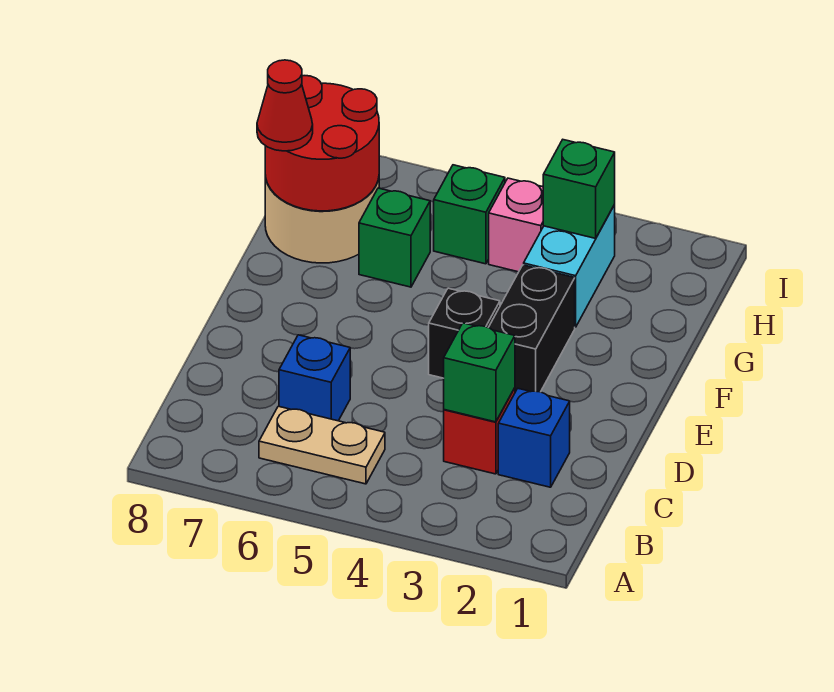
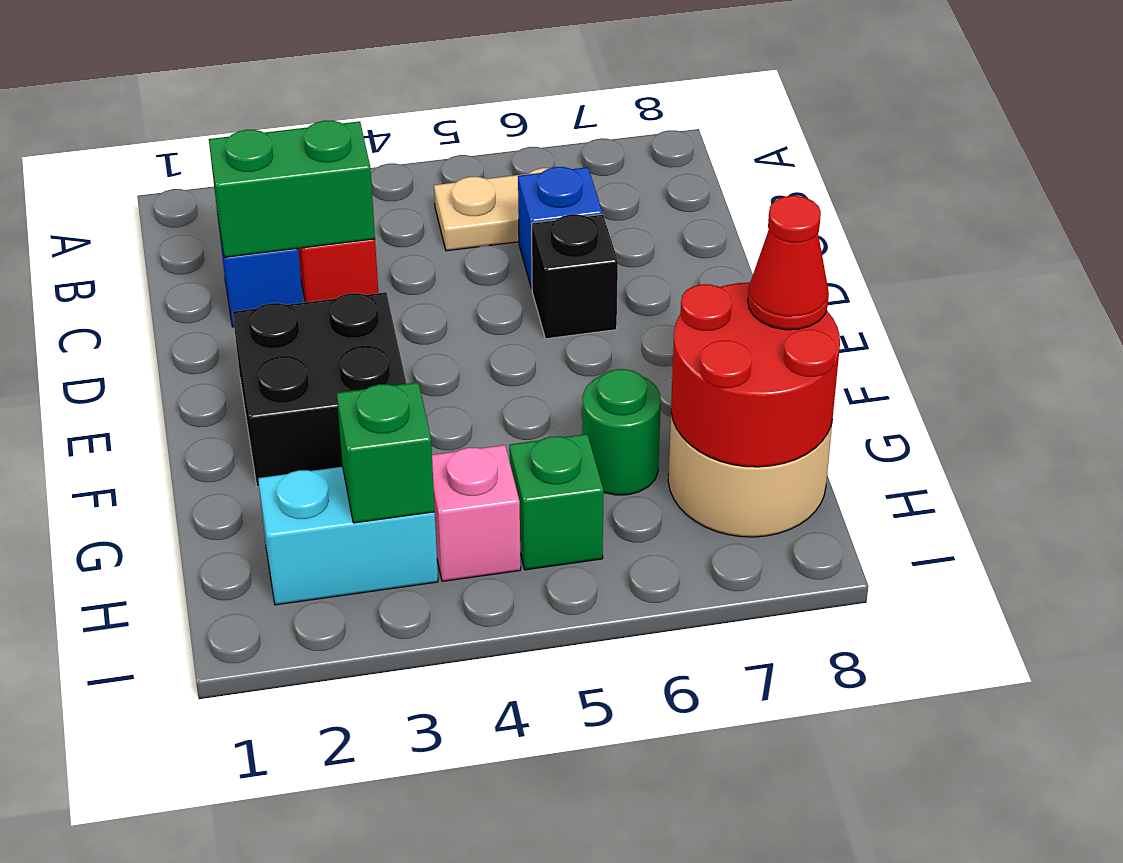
green 1x1 brick [444,323,515,422] -> green 1x2 brick [209,121,375,257]
black 1x2 brick [488,265,575,392] -> black 2x2 brick [233,292,406,487]
black 1x1 brick [429,288,500,378] -> black 1x1 brick moved to [531,214,618,339]
cyan 1x2 brick [524,204,615,327] -> cyan 1x2 brick turned to [258,467,438,605]
green 1x1 brick [359,188,430,287] -> green 1x1 round brick [582,369,661,495]

